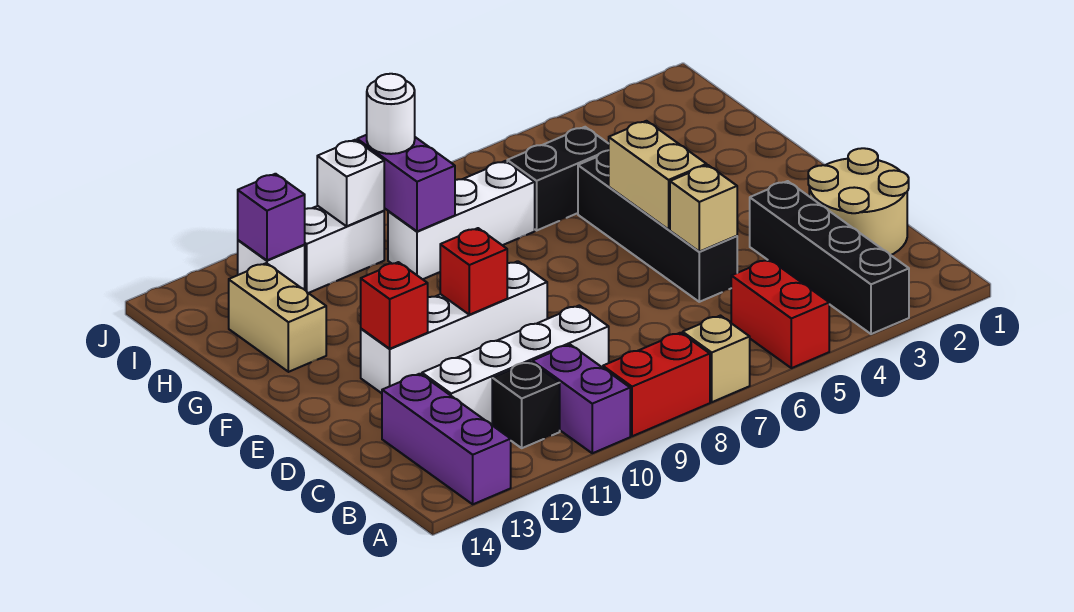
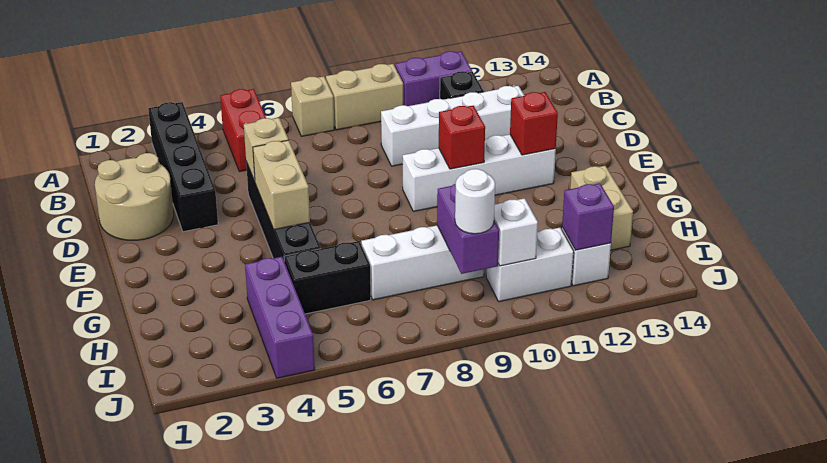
red 1x2 brick [603,333,710,436] -> tan 1x2 brick [326,64,403,130]
purple 1x2 brick [532,345,630,453] -> purple 1x2 brick turned to [395,51,472,106]
purple 1x3 brick [382,374,511,504] -> purple 1x3 brick moved to [245,257,315,378]

